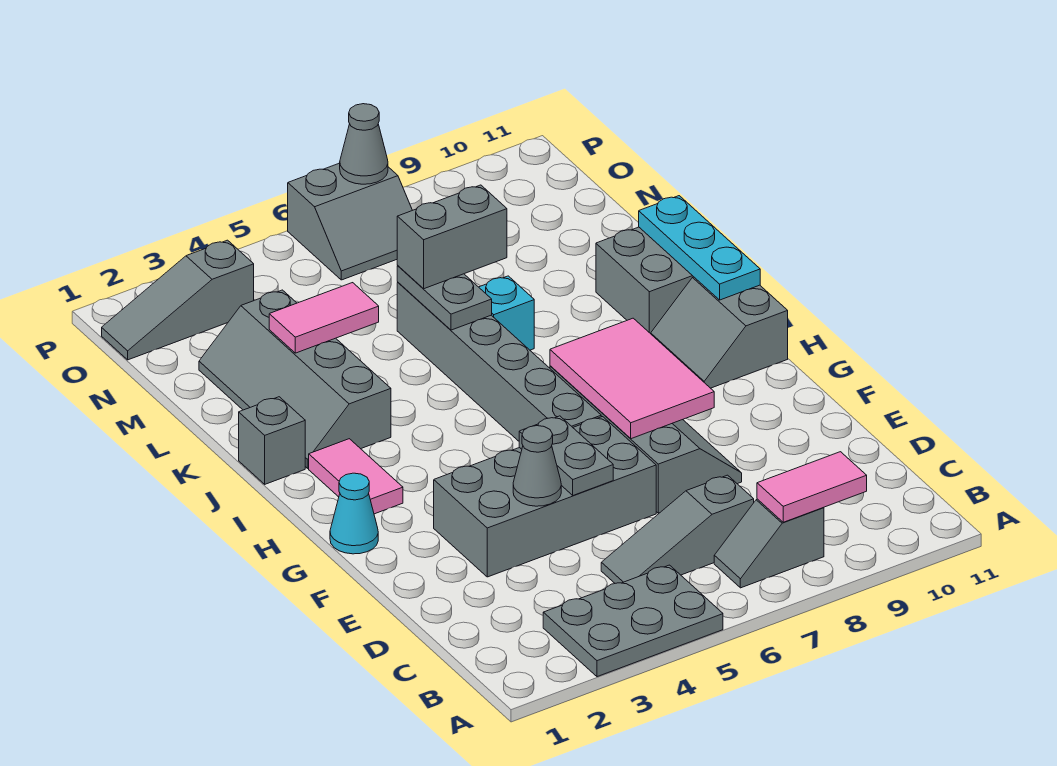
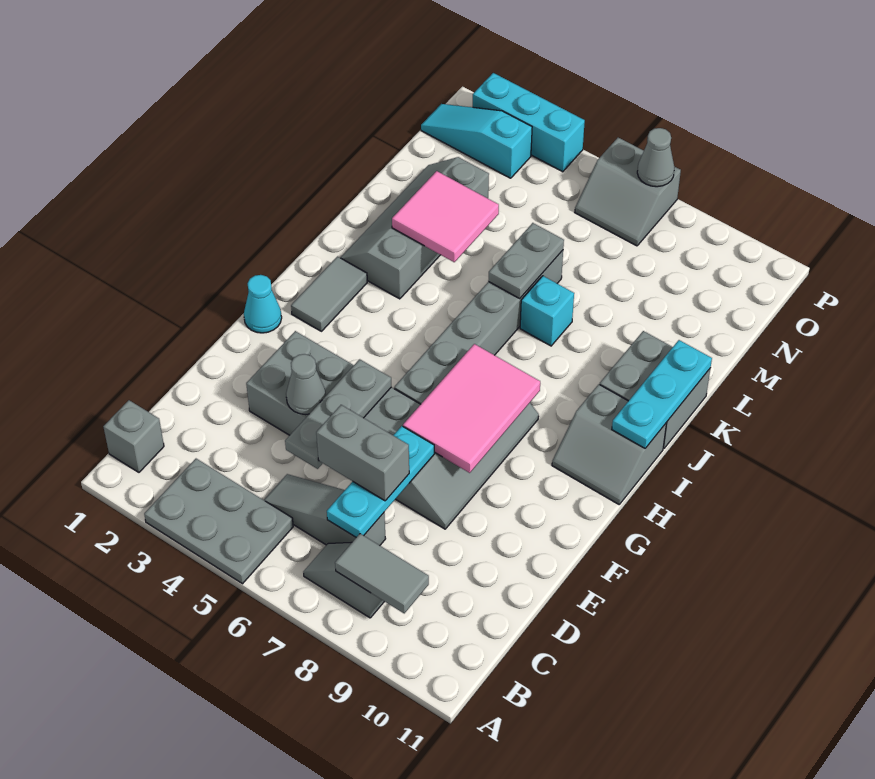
pink 1x2 tile [757,452,867,522] -> grey 1x2 tile [335,534,429,613]
none -> cyan 1x3 plate [327,426,434,537]
grey 1x2 plate [519,416,613,495] -> grey 1x3 plate [285,359,391,469]
pink 1x2 tile [309,439,403,514] -> grey 1x2 tile [291,257,367,331]
grey 2x2 slope [651,277,788,388] -> grey 2x2 slope turned to [552,384,666,504]
grey 1x1 brick [239,397,305,484] -> grey 1x1 brick moved to [103,400,164,472]
pink 1x2 tile [269,283,379,353] -> pink 2x2 tile [392,171,499,262]
grey 1x2 brick [397,185,507,289] -> grey 1x2 brick moved to [316,405,409,501]
grey 1x3 slope [102,240,254,360] -> cyan 1x3 slope [421,104,532,178]
none -> cyan 1x3 brick [473,73,585,172]

